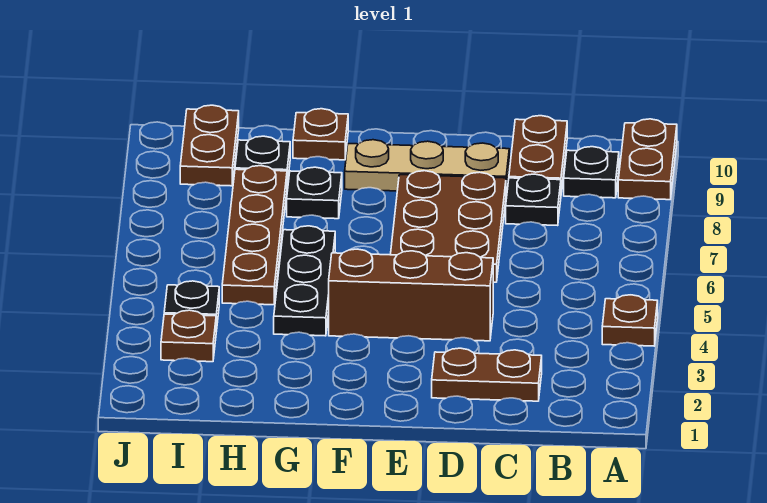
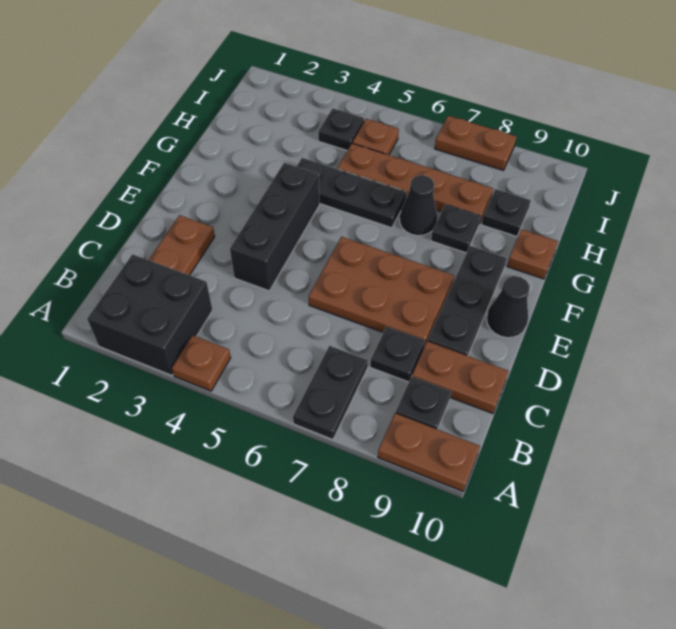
none -> black 2x2 brick [87,254,213,375]
none -> black 1x2 plate [293,346,368,440]
brown 1x3 brick [329,249,493,341] -> black 1x3 brick [230,163,320,291]
tan 1x3 plate [345,140,509,192] -> black 1x3 plate [428,246,507,356]
none -> black 1x1 cone [487,276,530,338]
none -> black 1x1 cone [399,175,437,236]
brown 1x1 plate [161,310,216,362] -> brown 1x1 plate moved to [352,119,399,155]
brown 1x2 plate [180,105,239,186] -> brown 1x2 plate moved to [435,116,517,170]

